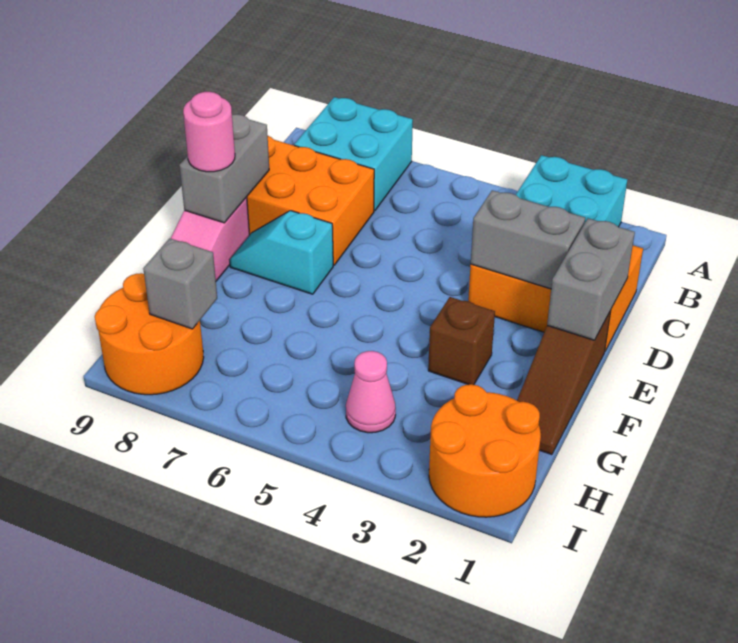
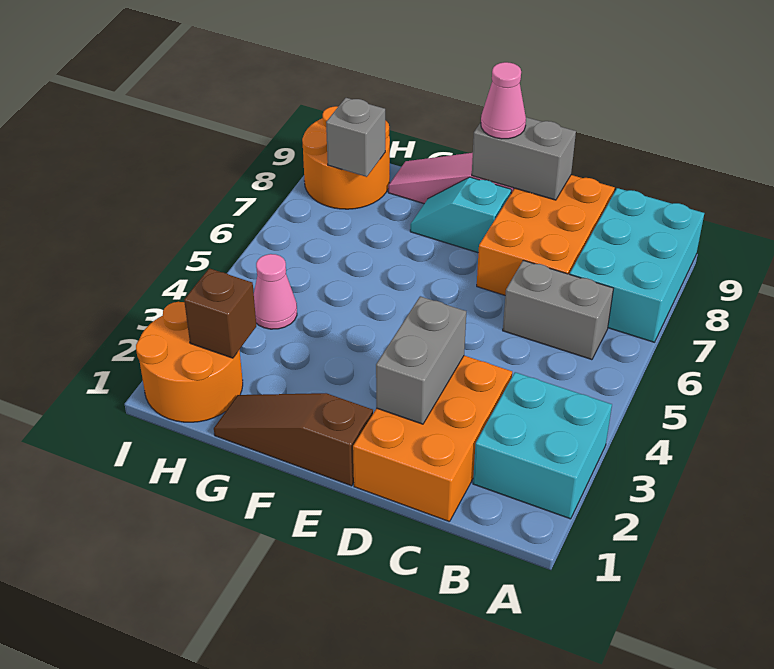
cyan 2x2 brick [294,97,413,211] -> cyan 2x3 brick [570,188,704,342]
grey 1x2 brick [547,218,635,340] -> grey 1x2 brick moved to [503,260,613,360]
cyan 1x2 slope [230,211,333,294] -> cyan 1x2 slope turned to [410,177,511,253]
pink 1x1 round brick [183,92,235,172] -> pink 1x1 cone [481,62,526,139]
brown 1x1 brick [428,297,495,385] -> brown 1x1 brick moved to [184,268,256,358]

